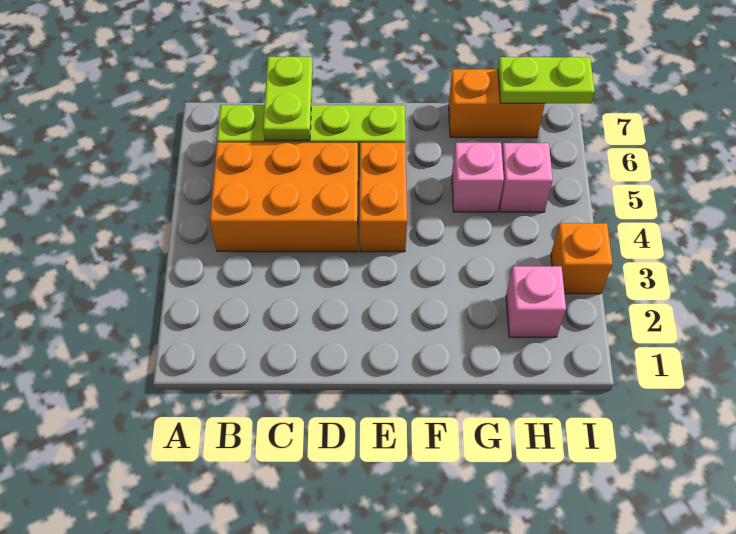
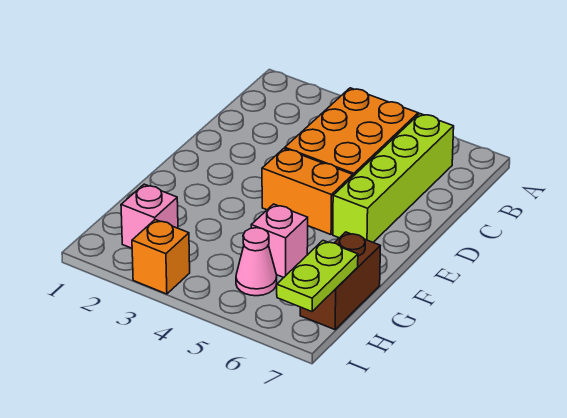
lime 1x2 plate [263,56,313,140] -> none
orange 1x2 brick [449,69,545,138] -> brown 1x2 brick [300,232,380,330]
pink 1x1 brick [499,143,553,212] -> pink 1x1 cone [236,228,277,296]

